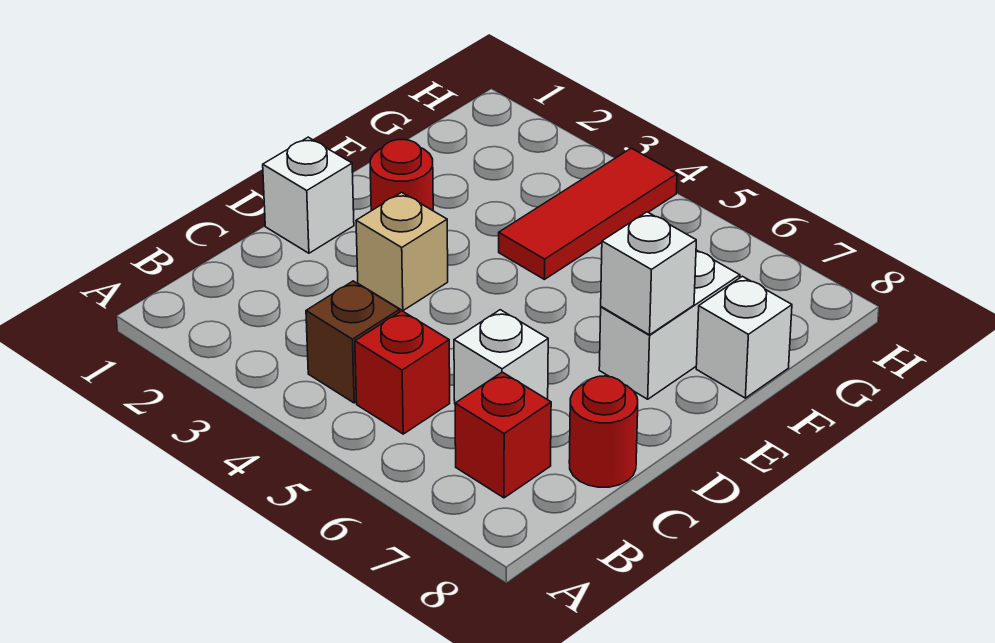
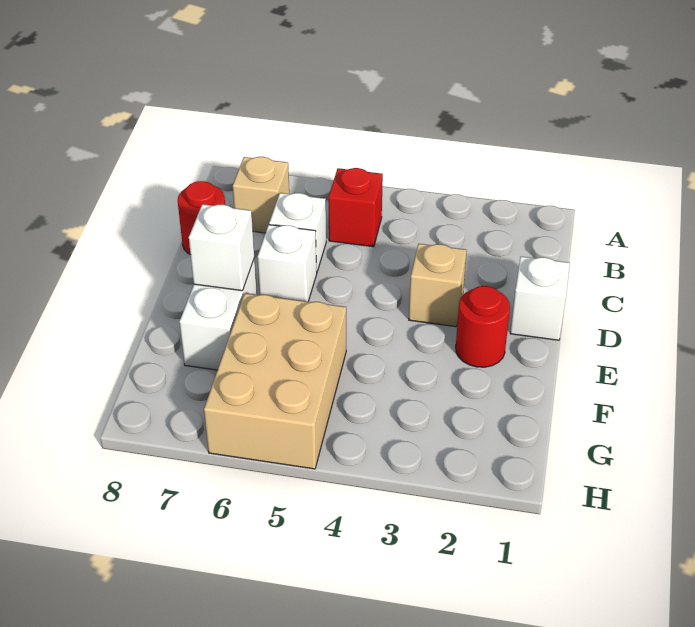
brown 1x1 brick [306,281,400,403] -> none
red 1x1 brick [455,372,551,498] -> tan 1x1 brick [233,157,289,233]
red 1x3 tile [499,148,677,279] -> none
none -> tan 2x3 brick [204,293,346,469]
white 1x1 brick [696,276,792,398] -> white 1x1 brick moved to [257,225,317,302]

